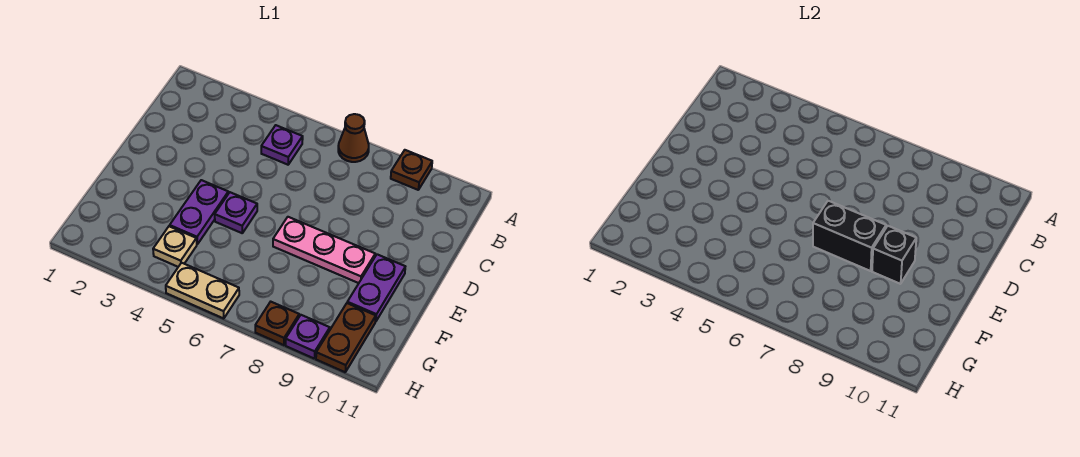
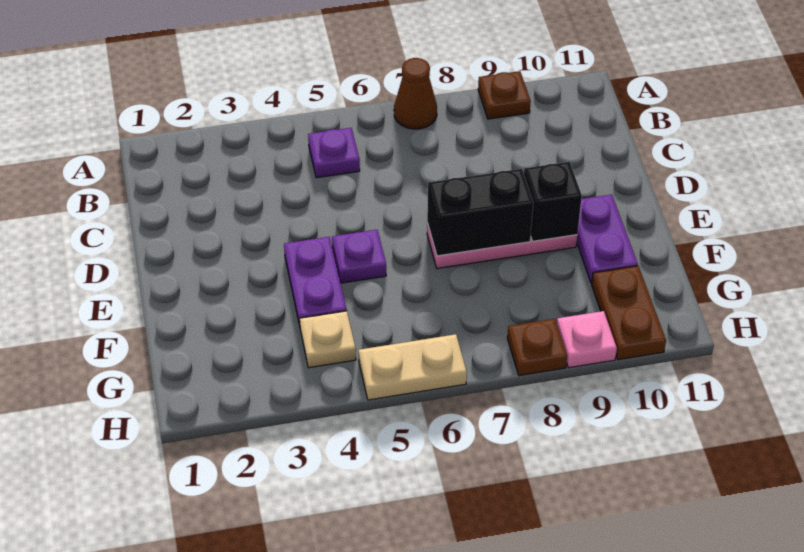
purple 1x1 plate [286,315,330,359] -> pink 1x1 plate [557,311,617,368]

